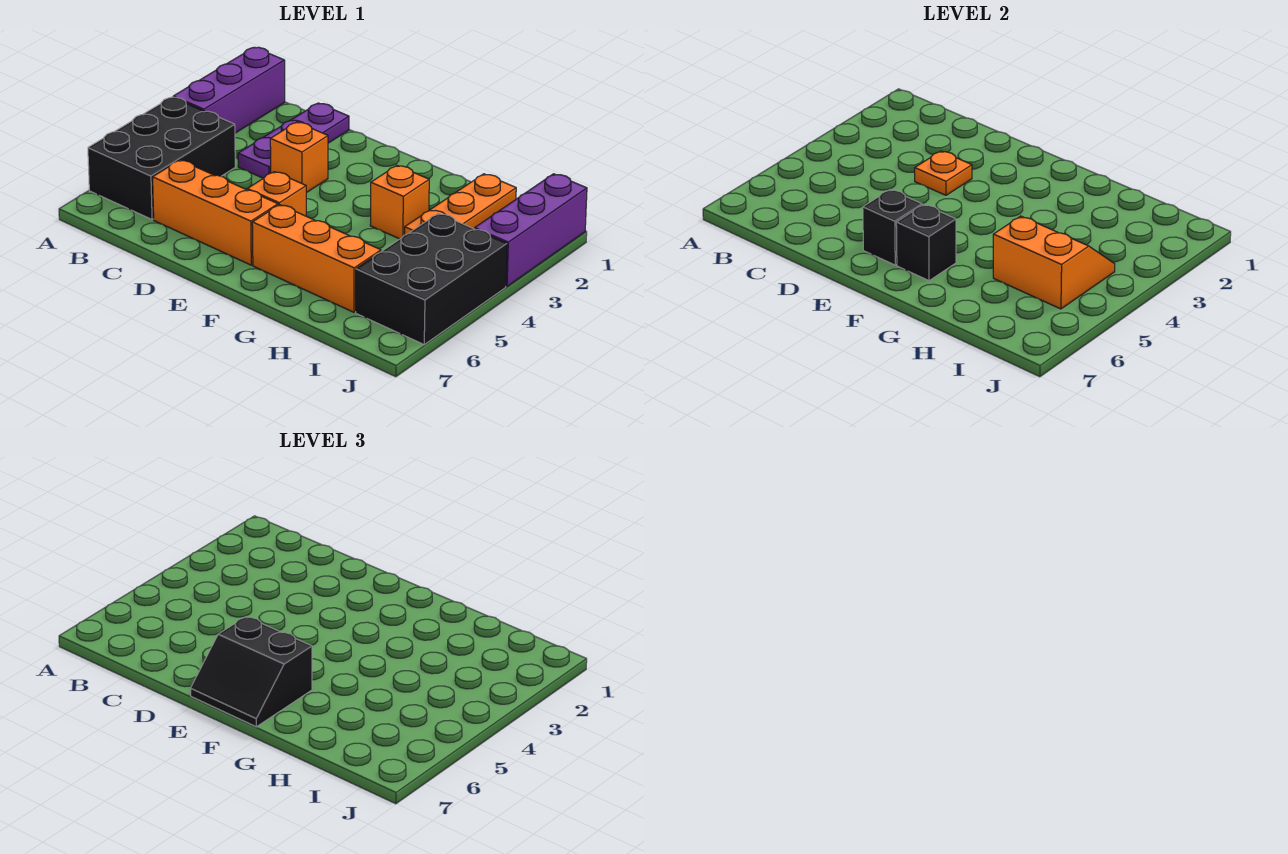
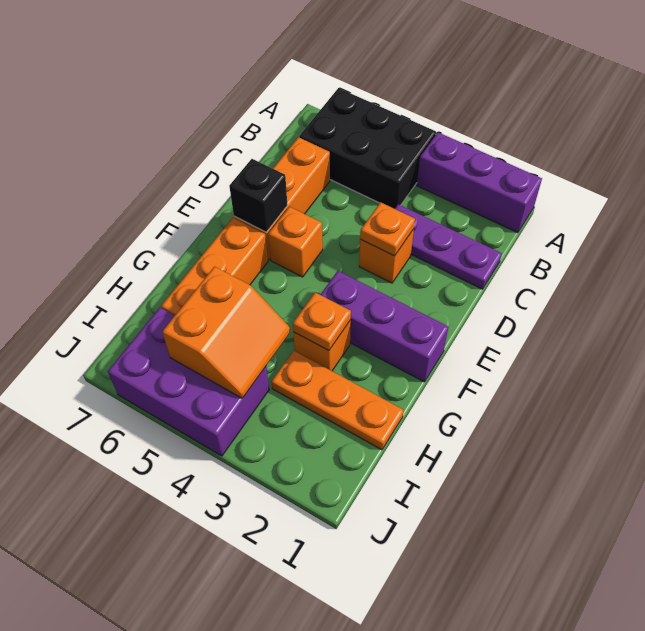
black 2x2 slope [191,617,312,727] -> none
black 1x1 brick [896,205,956,281] -> none
none -> orange 1x1 plate [293,292,351,351]
black 2x3 brick [356,213,507,344] -> purple 2x3 brick [108,308,269,456]
purple 1x3 brick [475,174,587,286] -> purple 1x3 brick moved to [320,271,448,382]

